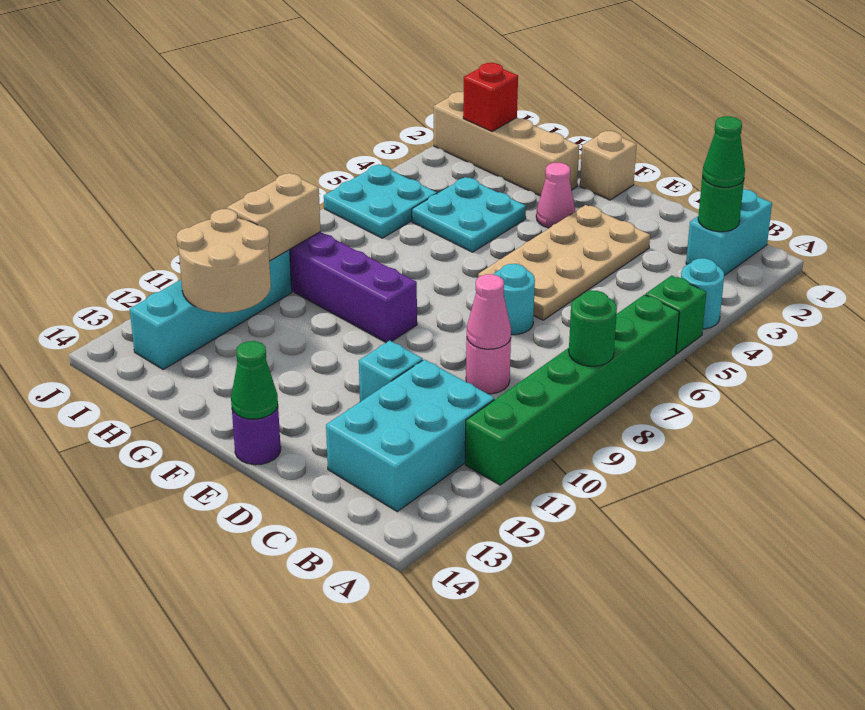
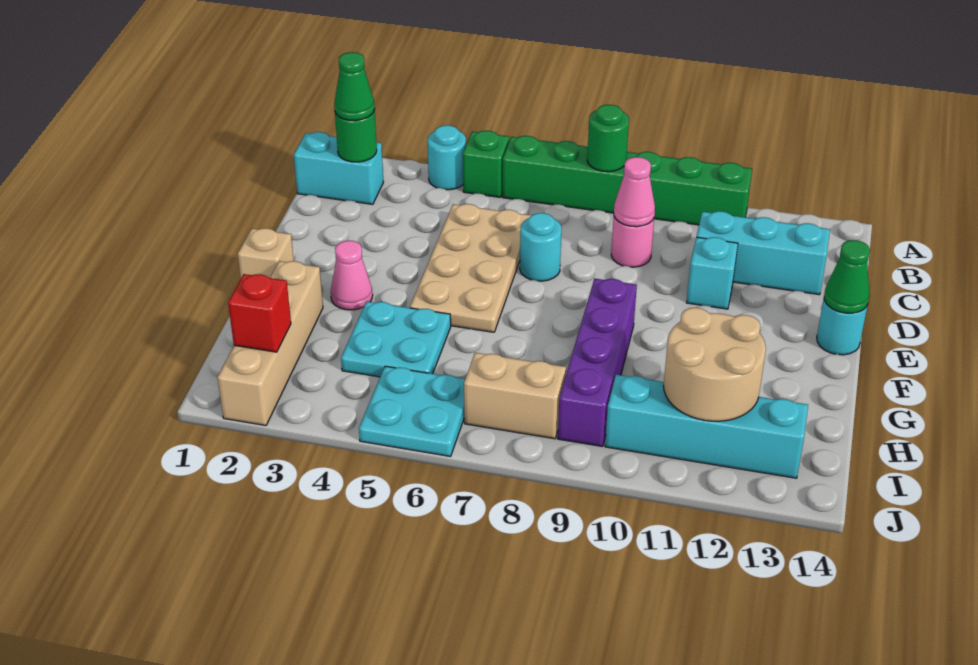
cyan 2x3 brick [326,359,495,512] -> cyan 1x3 brick [697,211,830,295]
tan 2x4 plate [478,205,650,320] -> tan 2x4 plate turned to [410,204,531,332]
purple 1x1 round brick [232,407,281,465] -> cyan 1x1 round brick [817,299,868,355]
tan 1x2 brick [227,173,320,261] -> tan 1x2 brick moved to [464,353,566,439]

